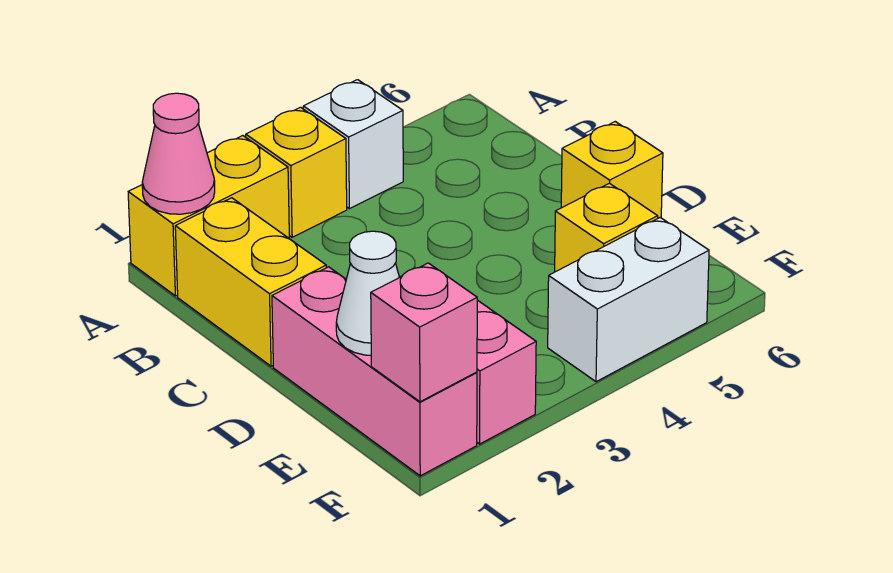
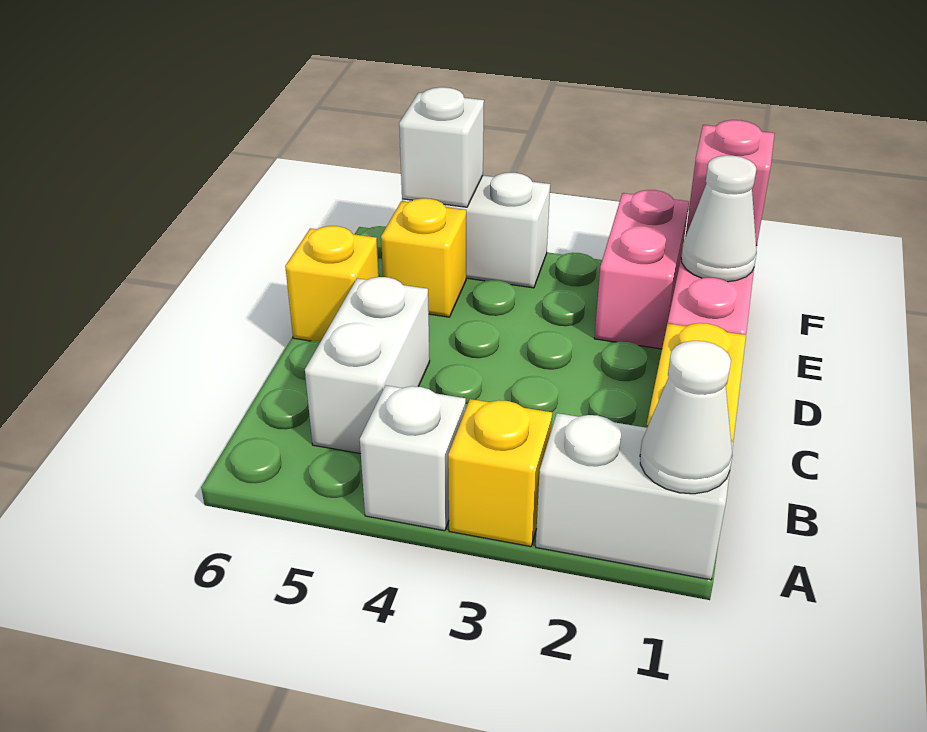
yellow 1x2 brick [128,136,289,296] -> white 1x2 brick [536,413,733,580]
pink 1x1 cone [142,93,215,214] -> white 1x1 cone [640,341,732,494]
none -> white 1x2 brick [305,277,430,454]
none -> white 1x1 brick [399,87,484,207]

